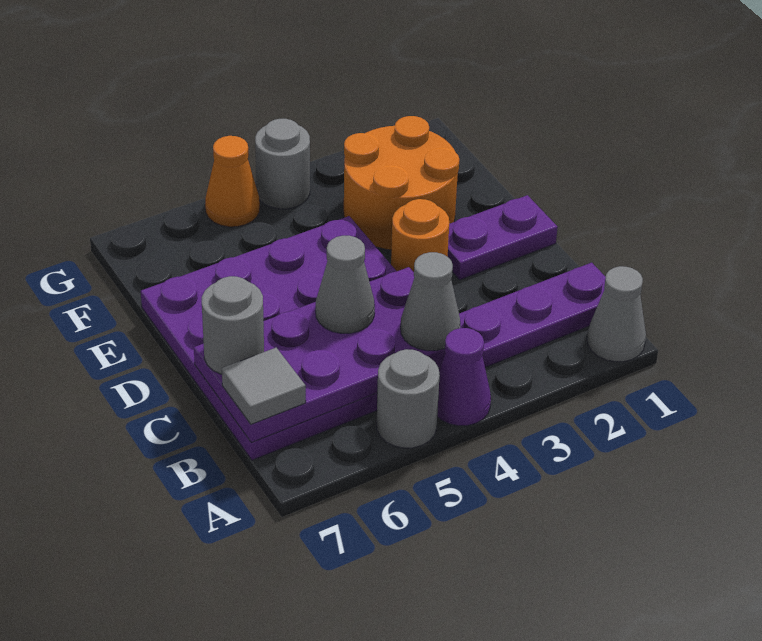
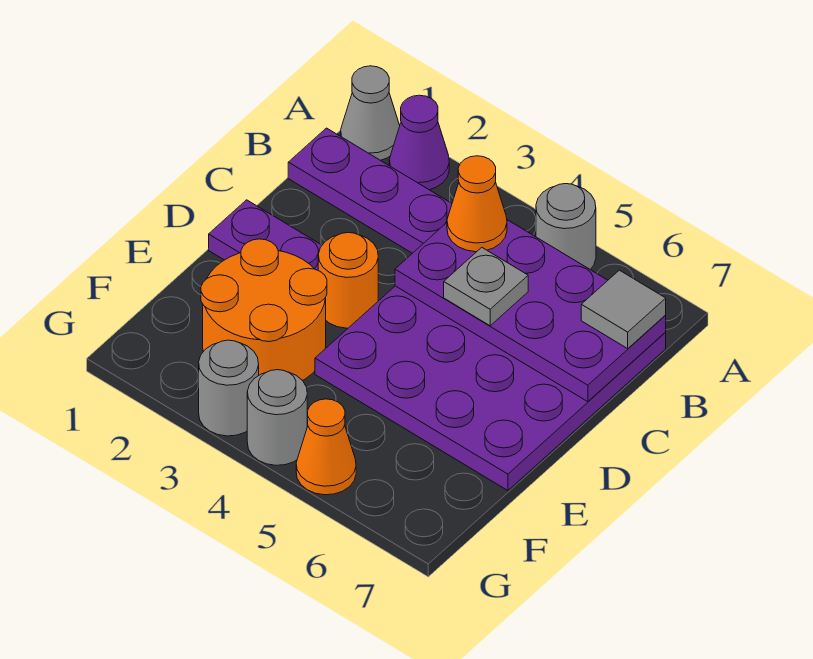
purple 1x1 cone [437,328,491,426] -> purple 1x1 cone moved to [389,95,449,190]
grey 1x1 cone [401,252,460,351] -> orange 1x1 cone [447,156,507,252]
grey 1x1 cone [316,236,375,333] -> grey 1x1 plate [444,248,528,326]
grey 1x1 round brick [202,276,264,374] -> grey 1x1 round brick moved to [199,340,259,436]

